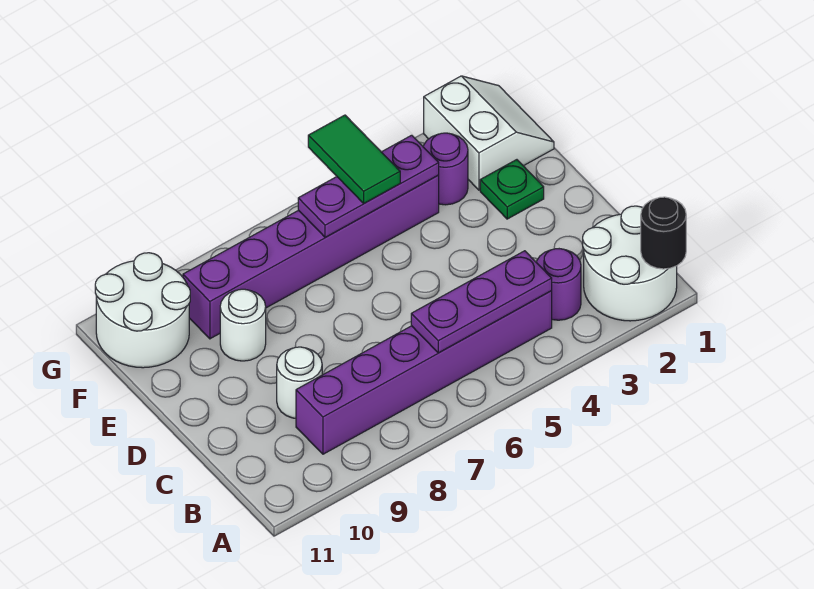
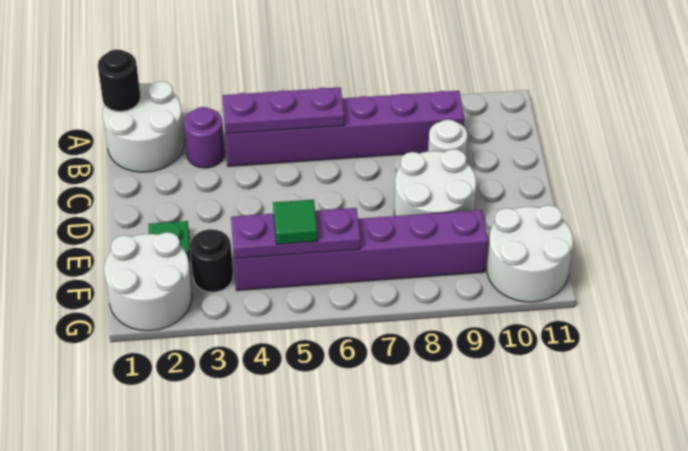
white 1x1 round brick [220,289,266,361] -> white 2x2 round brick [394,149,476,216]
white 2x2 slope [424,76,554,190] -> white 2x2 round brick [104,232,192,331]
purple 1x1 round brick [423,133,468,205] -> black 1x1 round brick [190,229,233,292]
green 1x2 tile [308,115,400,203] -> green 1x1 tile [273,199,318,244]

